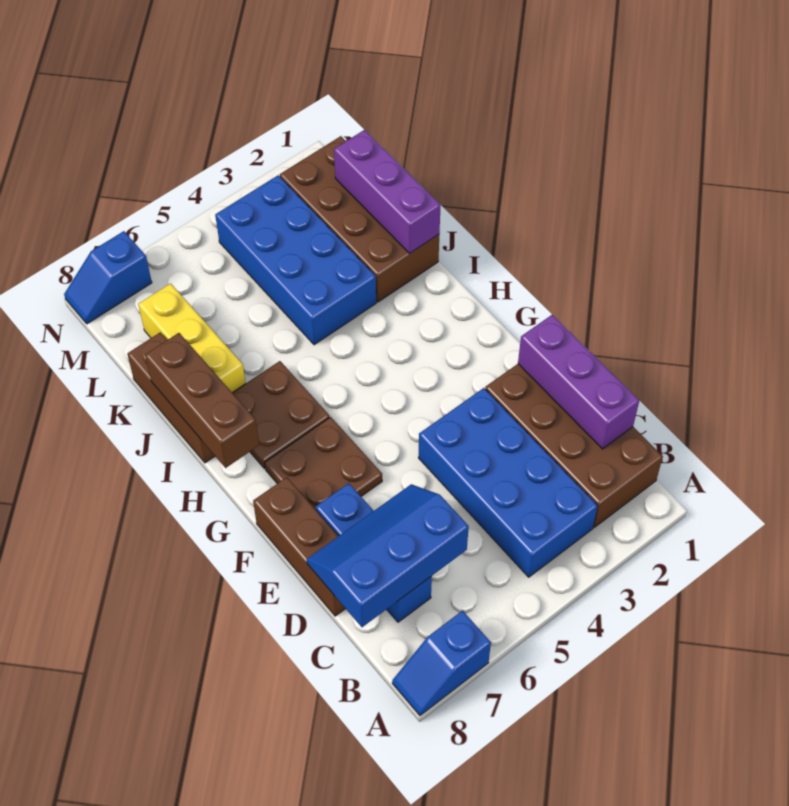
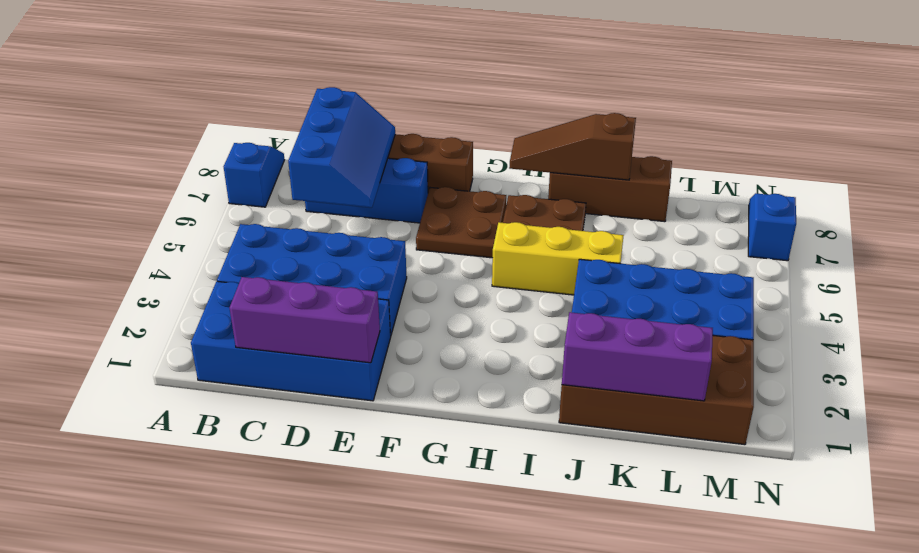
brown 2x4 brick [485,364,663,527] -> blue 2x4 brick [191,281,391,401]
brown 1x3 brick [145,333,259,468] -> brown 1x3 slope [509,113,636,180]
yellow 1x3 brick [138,283,246,392] -> yellow 1x3 brick moved to [492,222,624,295]

